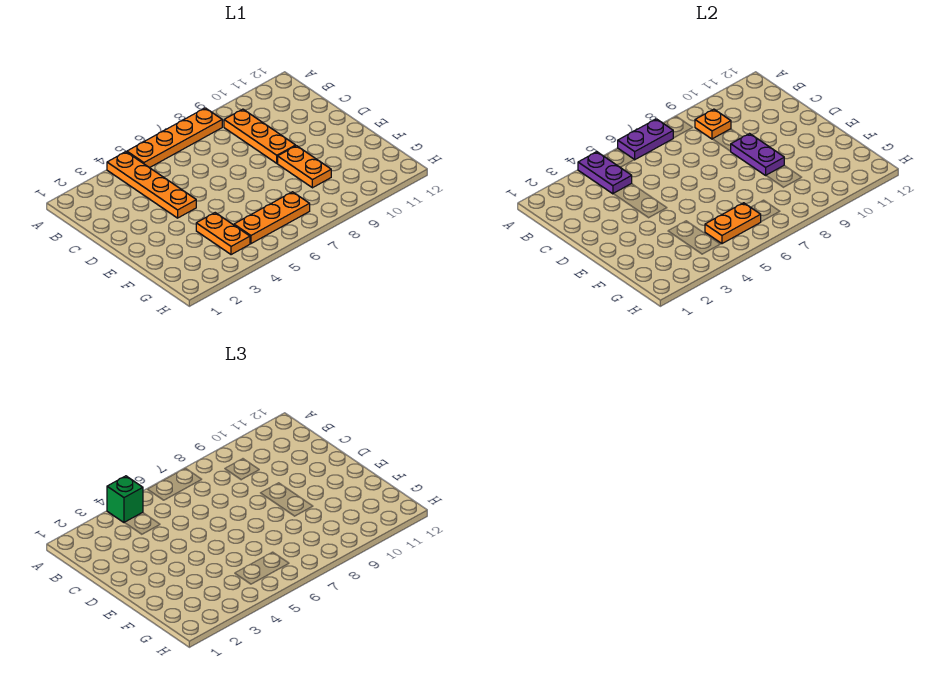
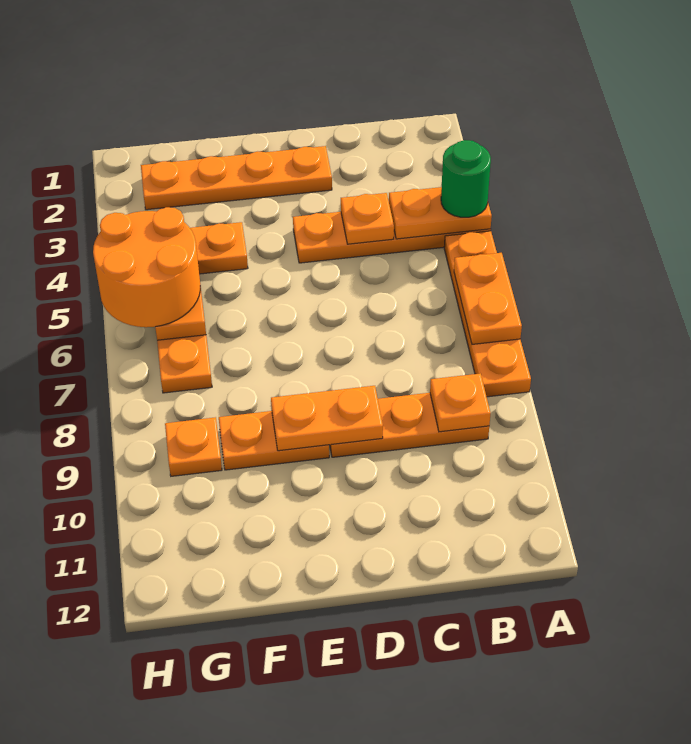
purple 1x2 plate [578,152,632,194] -> orange 1x2 plate [389,187,492,239]
green 1x1 brick [107,476,143,522] -> green 1x1 round brick [441,140,491,217]
purple 1x2 plate [618,119,673,160] -> orange 1x2 plate [454,253,522,344]
none -> orange 1x1 plate [341,193,394,244]
none -> orange 1x4 plate [141,146,332,210]
purple 1x2 plate [731,134,784,175] -> orange 1x2 plate [271,386,383,451]
none -> orange 2x2 round brick [93,207,200,327]
none -> orange 1x1 plate [165,417,222,476]

